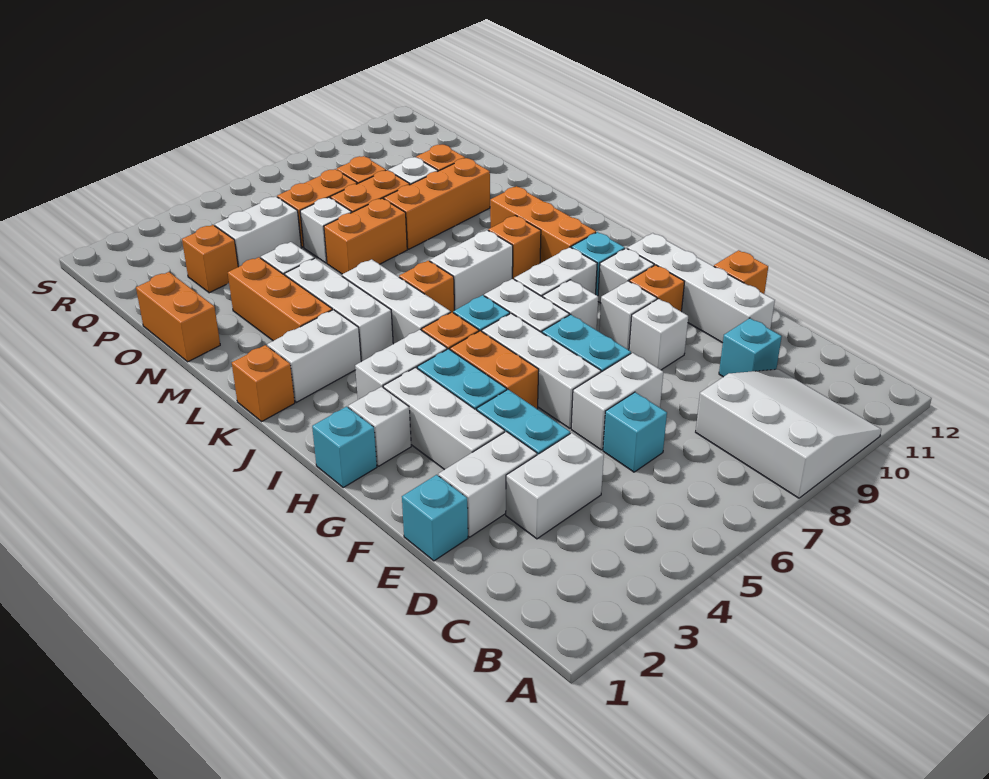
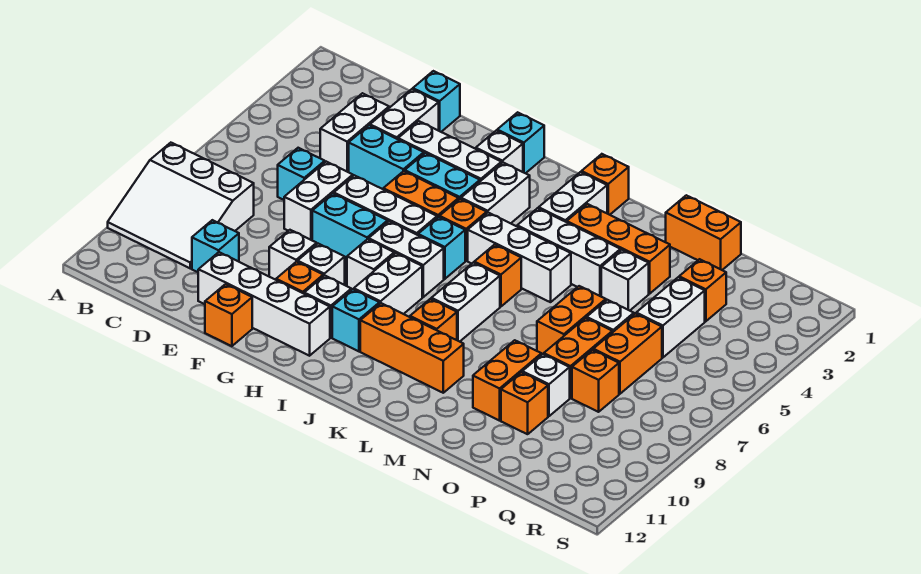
orange 1x3 brick [384,158,490,249] -> orange 1x2 brick [473,340,541,421]

